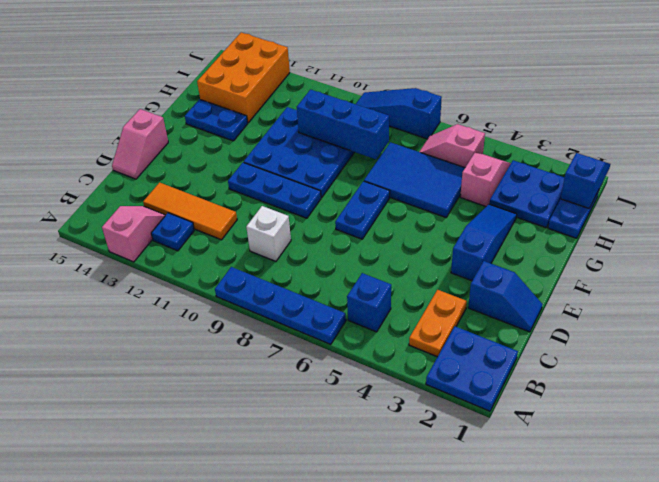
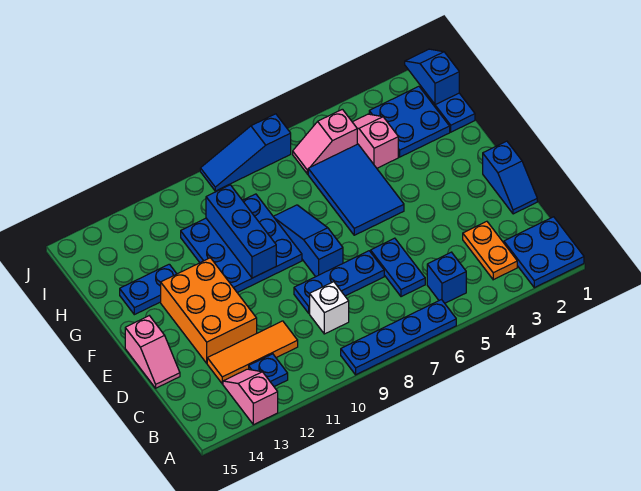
blue 1x2 slope [468,261,542,332] -> blue 1x2 slope turned to [483,141,537,214]
blue 1x3 slope [451,204,517,281] -> blue 1x3 slope moved to [273,205,343,277]
blue 1x2 plate [335,181,390,239] -> blue 1x2 plate moved to [371,238,425,297]
blue 1x3 plate [228,162,321,218] -> blue 1x3 plate moved to [294,251,384,313]
blue 2x3 tile [364,142,465,217] -> blue 2x3 tile turned to [308,144,404,235]
blue 1x3 brick [297,90,389,159] -> blue 1x3 brick turned to [206,185,276,278]
orange 2x3 brick [197,32,290,123] -> orange 2x3 brick moved to [161,258,257,363]

